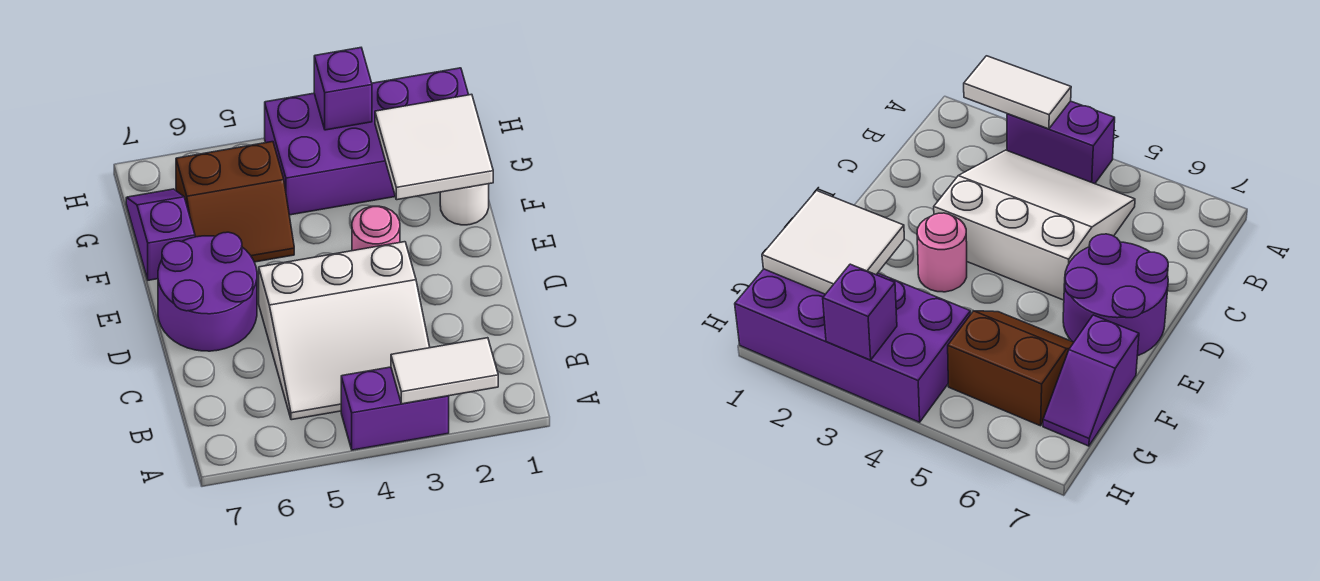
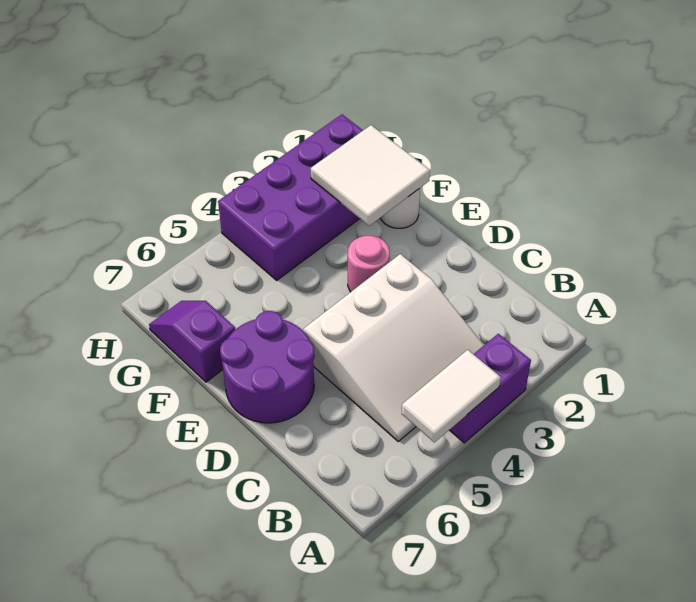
white 1x2 tile [391,338,498,404] -> white 1x2 tile moved to [402,350,501,442]
brown 2x2 slope [176,142,294,262] -> none
purple 1x1 brick [314,48,372,130] -> none

